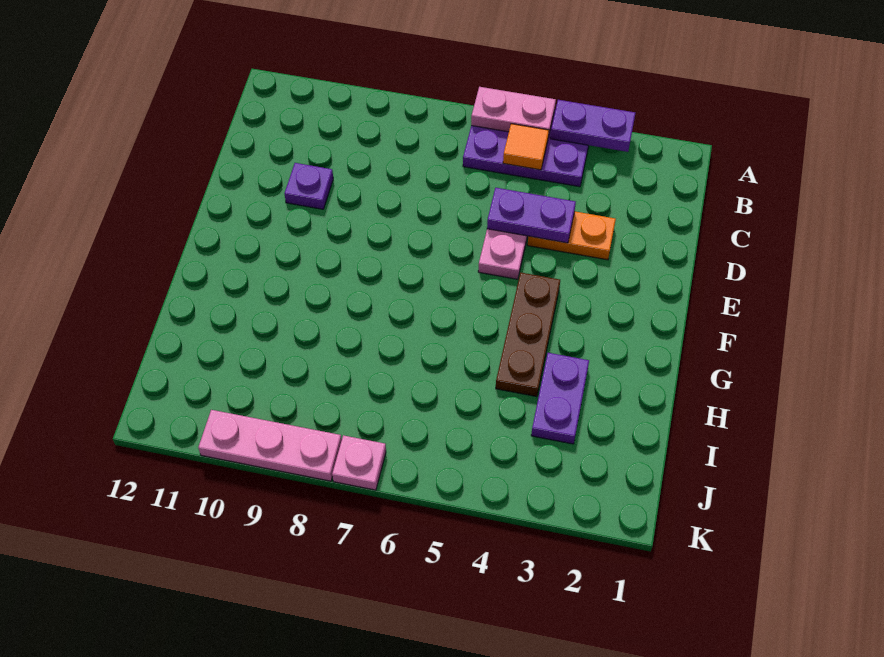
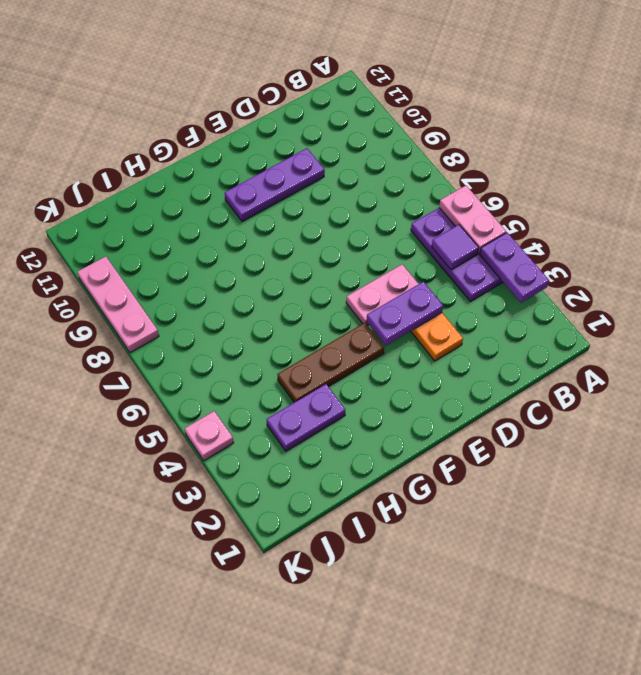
orange 1x1 tile [503,124,549,170] -> purple 1x1 tile [432,225,479,270]
purple 1x2 plate [487,188,576,243] -> purple 1x2 plate turned to [367,282,443,346]
purple 1x1 plate [284,163,333,209] -> purple 1x3 plate [225,148,325,222]
pink 1x1 plate [332,435,386,490] -> pink 1x1 plate moved to [185,411,234,461]

